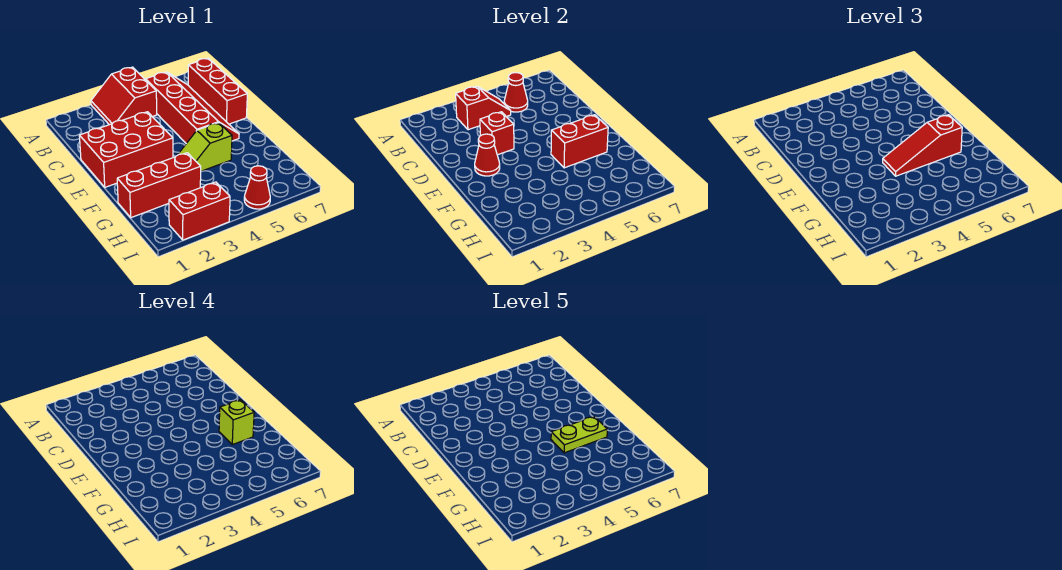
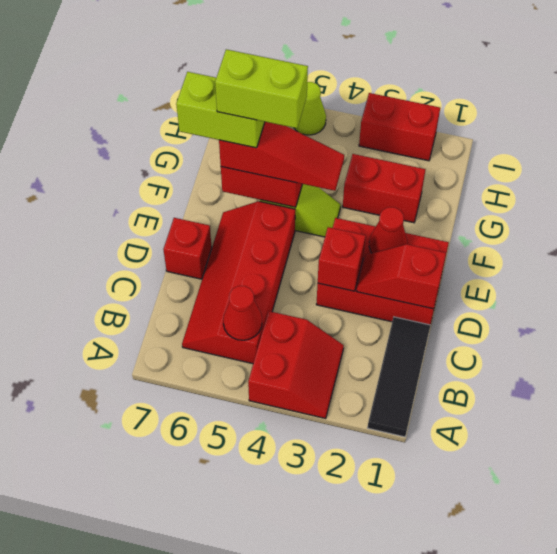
none -> black 1x3 tile [368,317,430,437]
red 1x2 slope [456,86,511,130] -> red 1x2 slope moved to [357,244,446,309]
red 1x3 brick [188,58,247,124] -> red 1x1 brick [163,218,212,279]
lime 1x2 plate [551,416,607,453] -> lime 1x2 brick [215,49,308,128]
lime 1x1 brick [219,400,254,445] -> lime 1x2 brick [176,72,265,148]
red 1x3 brick [117,153,201,218] -> red 1x2 brick [343,154,426,223]
red 1x1 cone [244,166,270,209] -> lime 1x1 cone [294,82,326,135]

